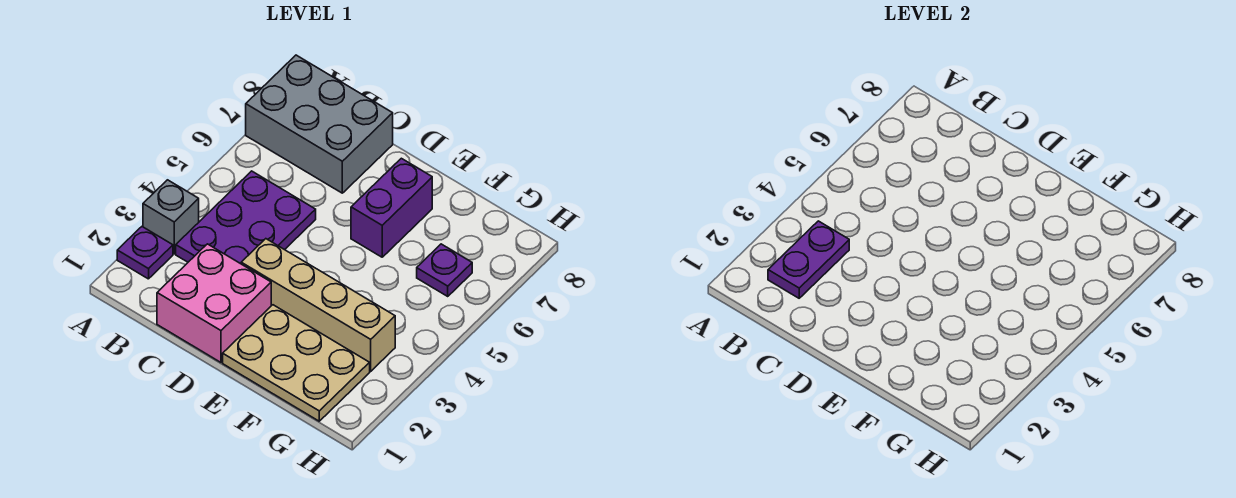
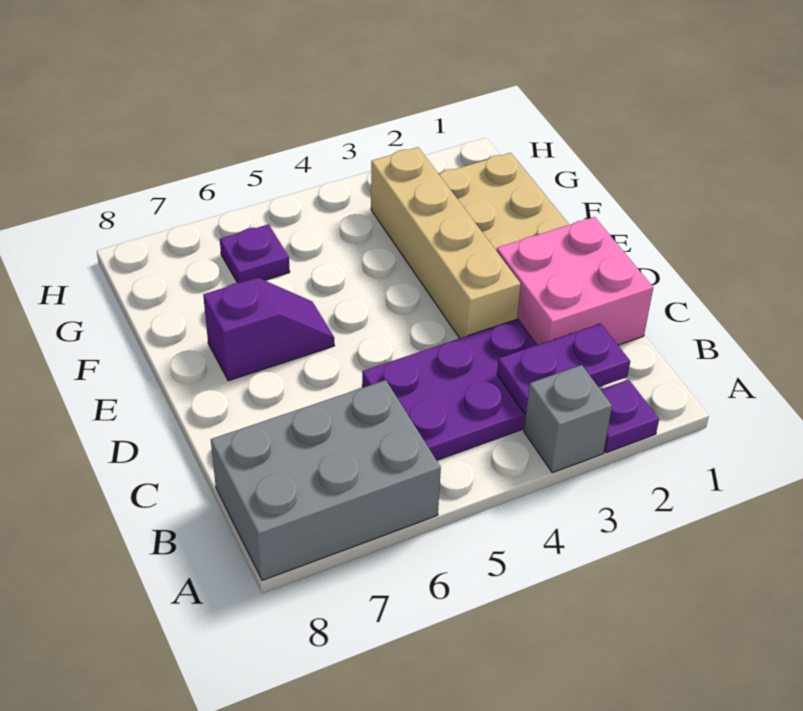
grey 2x3 brick [246,55,393,193] -> grey 2x3 brick turned to [211,380,441,580]
purple 1x2 brick [351,158,432,257] -> purple 1x2 slope [203,278,335,381]

